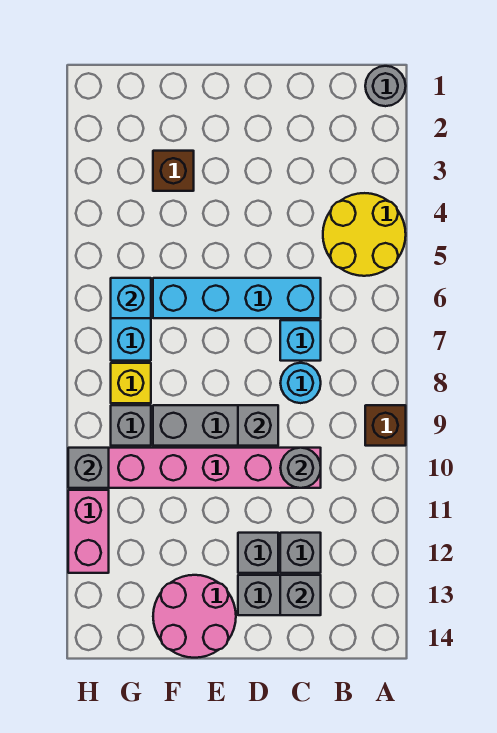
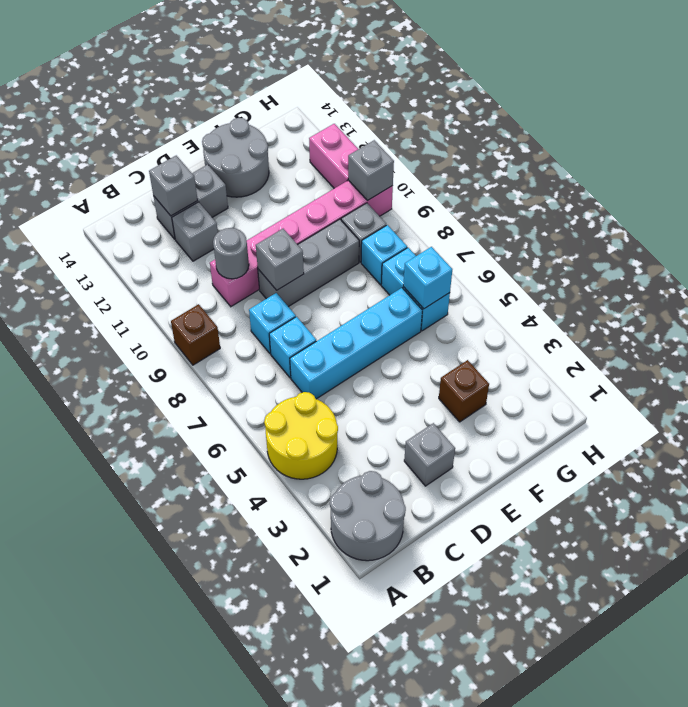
grey 1x1 round brick [365,66,406,106] -> grey 2x2 round brick [330,471,406,561]
cyan 1x1 round brick [280,363,321,403] -> cyan 1x1 brick [249,293,296,354]
grey 1x1 brick [238,533,278,573] -> grey 1x1 brick moved to [404,423,455,486]
pink 2x2 round brick [153,575,236,658] -> grey 2x2 round brick [202,118,269,197]
yellow 1x1 brick [111,363,151,403] -> cyan 1x1 brick [361,225,407,285]

